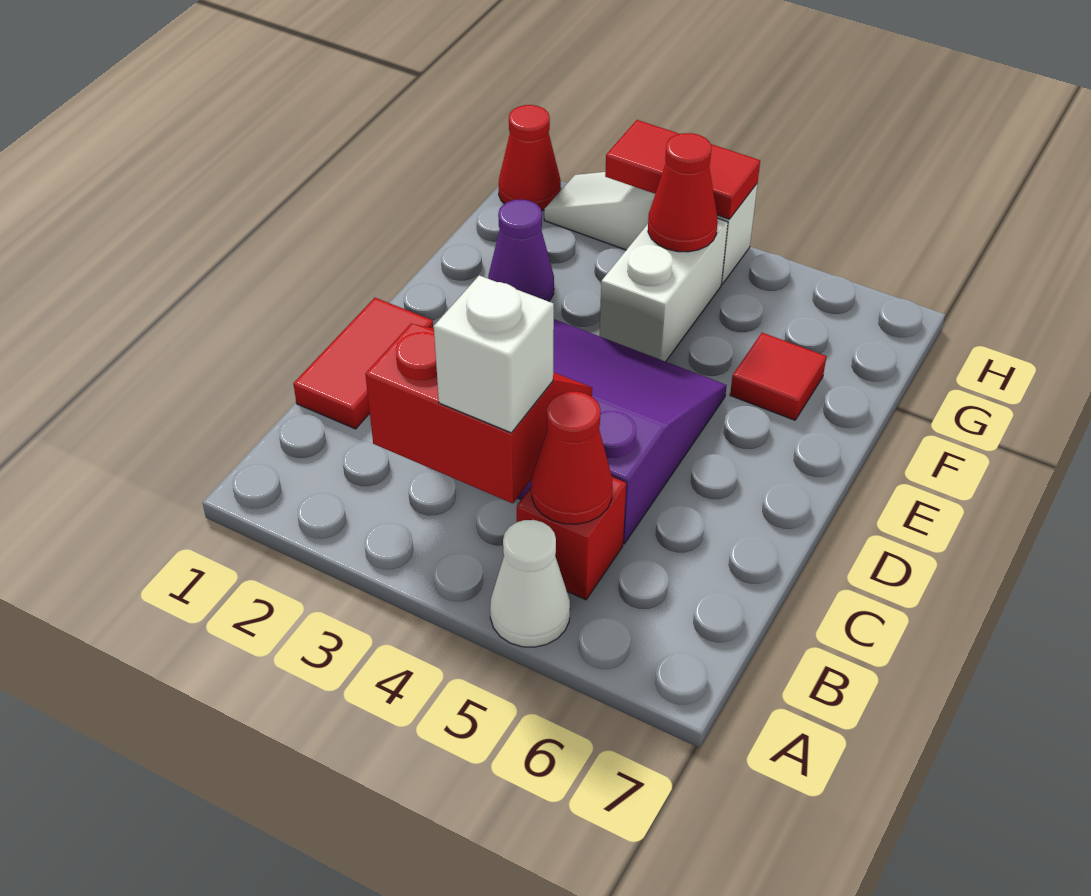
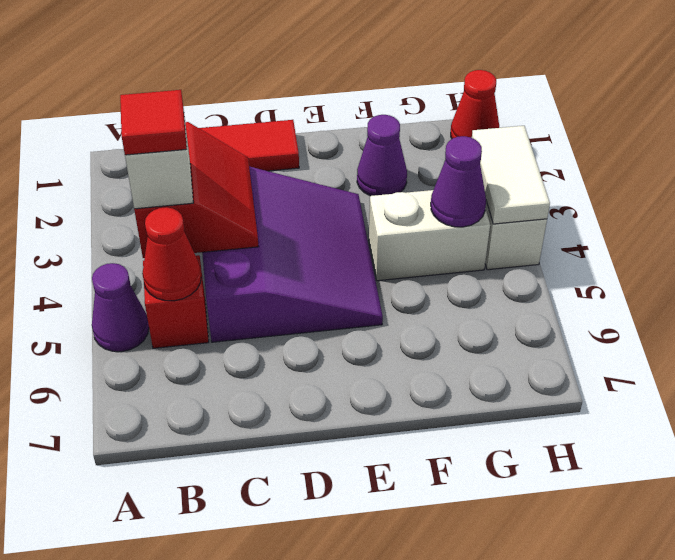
white 1x1 cone [490,520,570,647] -> purple 1x1 cone [92,263,149,352]
red 1x1 tile [730,333,827,420] -> red 1x1 tile moved to [120,90,187,155]
red 1x1 cone [648,133,718,252] -> purple 1x1 cone [431,136,486,227]
red 1x2 tile [605,120,760,219] -> white 1x2 tile [472,126,550,224]

